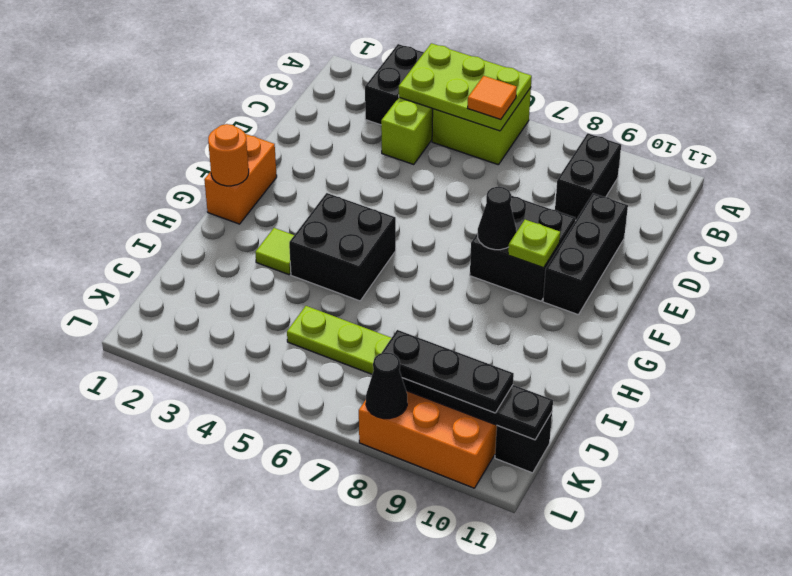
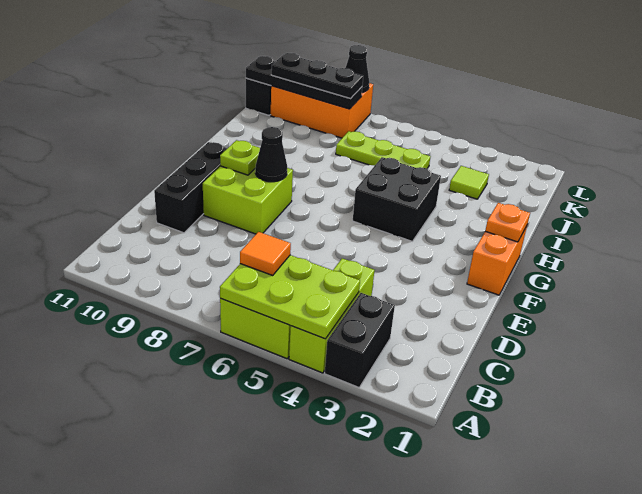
black 1x2 brick [555,133,621,220] -> none
black 2x2 brick [470,196,575,301] -> lime 2x2 brick [203,166,293,234]
orange 1x1 round brick [208,124,249,186] -> orange 1x1 plate [485,203,530,242]
lime 1x1 tile [255,228,294,275] -> lime 1x1 tile moved to [449,166,489,199]

